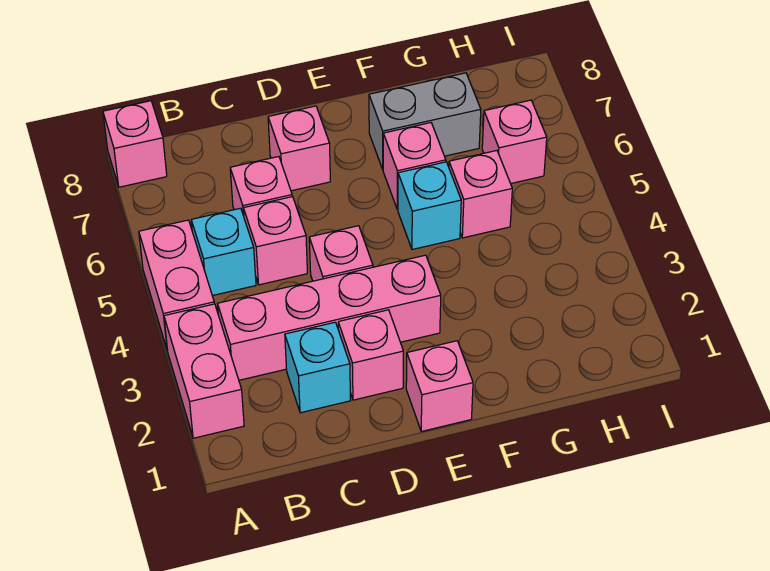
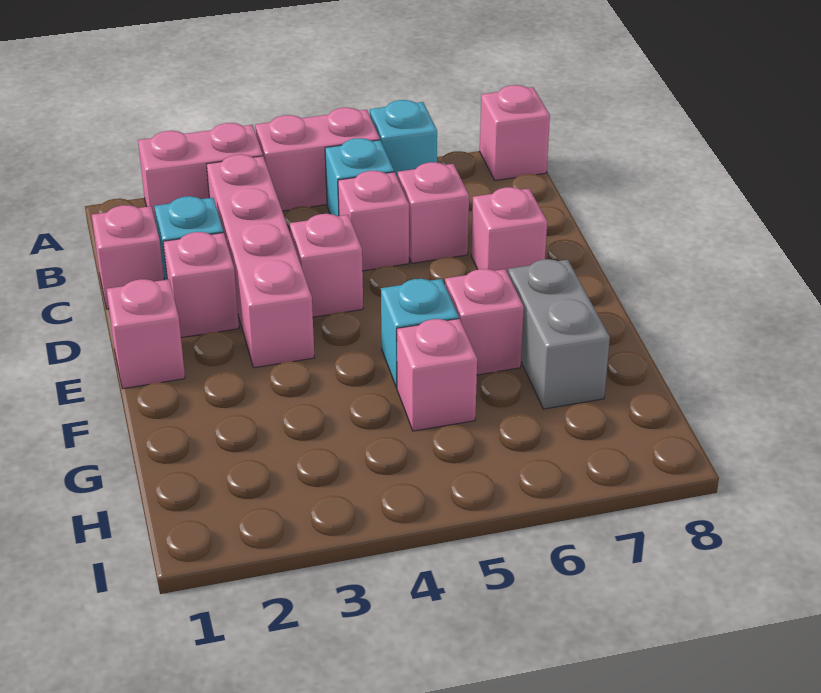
none -> cyan 1x1 brick [370,100,437,178]
pink 1x1 brick [482,100,547,184] -> pink 1x1 brick moved to [92,205,164,309]

